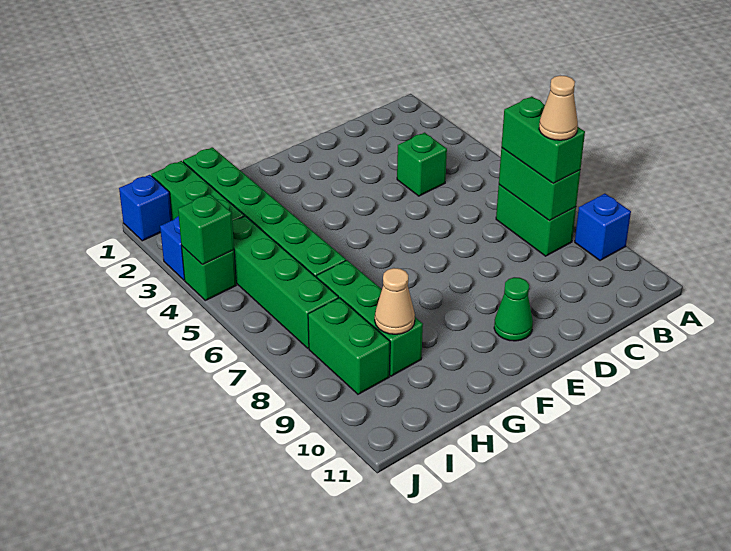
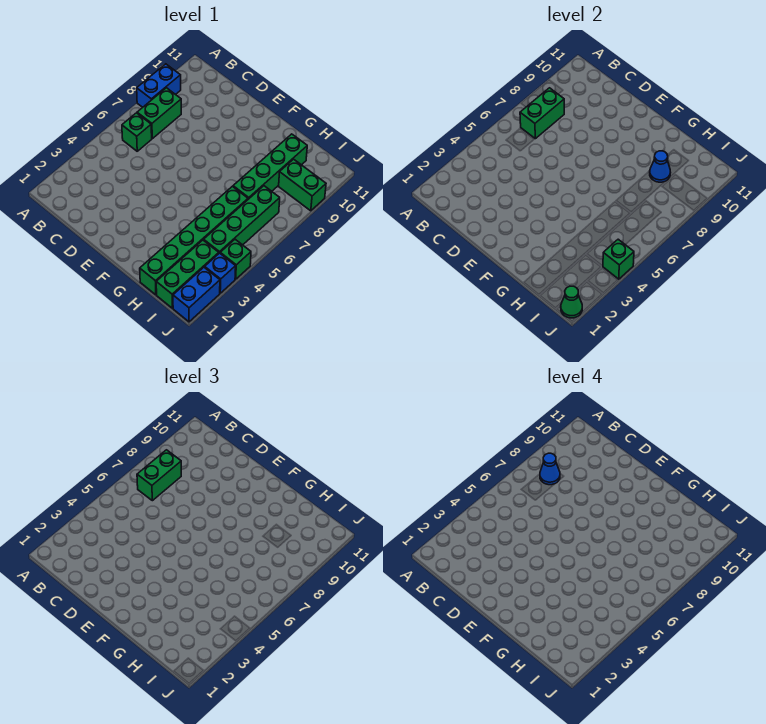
blue 1x1 brick [575,194,631,261] -> blue 1x2 brick [137,64,181,107]
tan 1x1 cone [539,76,578,140] -> blue 1x1 cone [540,453,560,485]
green 1x1 brick [397,133,447,196] -> green 1x1 brick moved to [122,113,152,151]
green 1x1 cone [494,278,533,341] -> green 1x1 cone moved to [561,286,582,318]
green 1x3 brick [317,260,423,376] -> green 1x4 brick [233,134,307,199]
tan 1x1 cone [375,268,415,334] -> blue 1x1 cone [650,151,671,182]
green 1x2 brick [308,298,390,394] -> green 1x2 brick turned to [279,159,326,211]
blue 1x1 brick [119,175,172,241] -> blue 1x2 brick [173,267,220,322]

